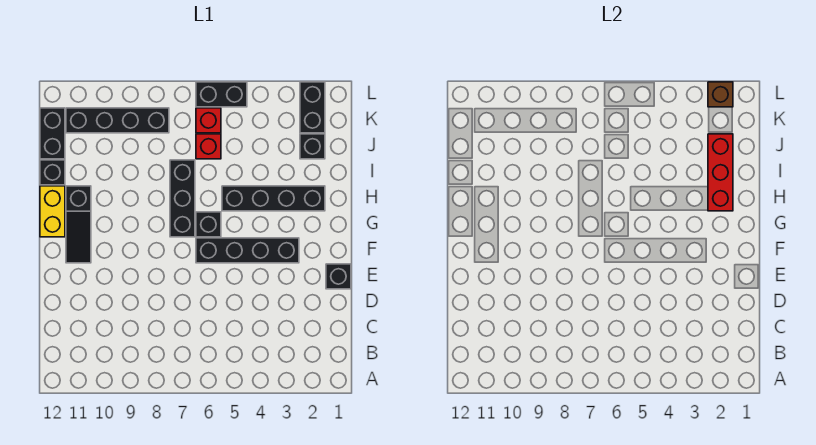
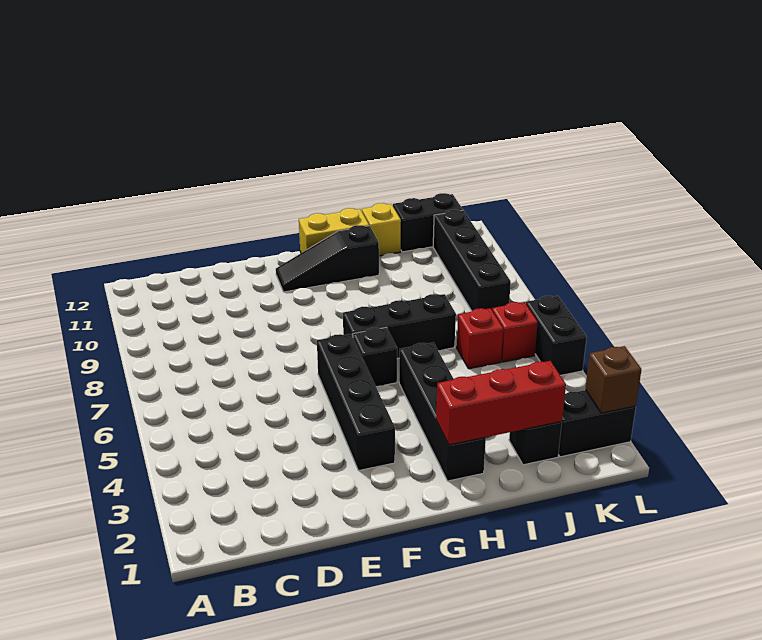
black 1x1 brick [326,264,351,289] -> none
black 1x1 brick [40,160,65,185] -> yellow 1x1 brick [362,203,401,256]

